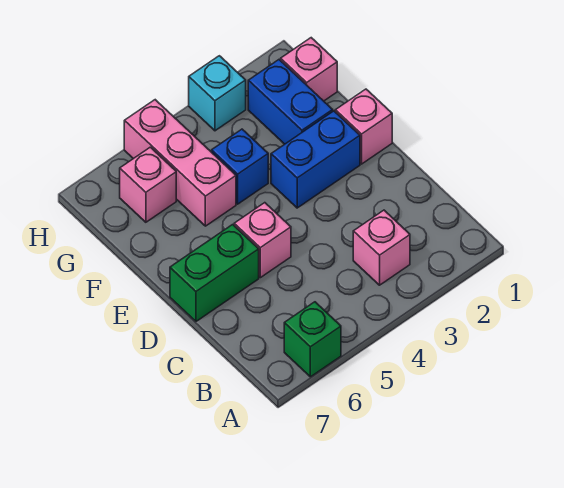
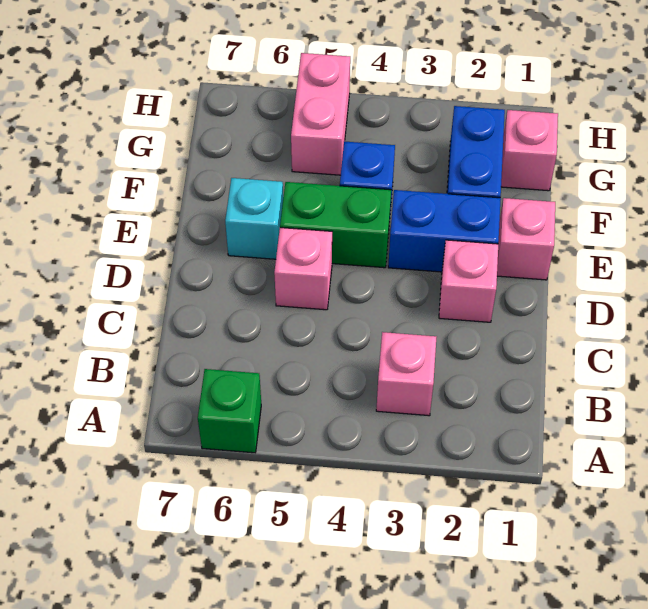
green 1x2 brick [170,225,259,321] -> green 1x2 brick moved to [280,182,391,268]
pink 1x3 brick [124,100,236,226] -> pink 1x2 brick [291,53,350,175]
pink 1x1 brick [120,147,176,222] -> pink 1x1 brick moved to [439,240,498,322]
cyan 1x1 brick [189,56,246,131] -> cyan 1x1 brick moved to [225,178,283,259]

